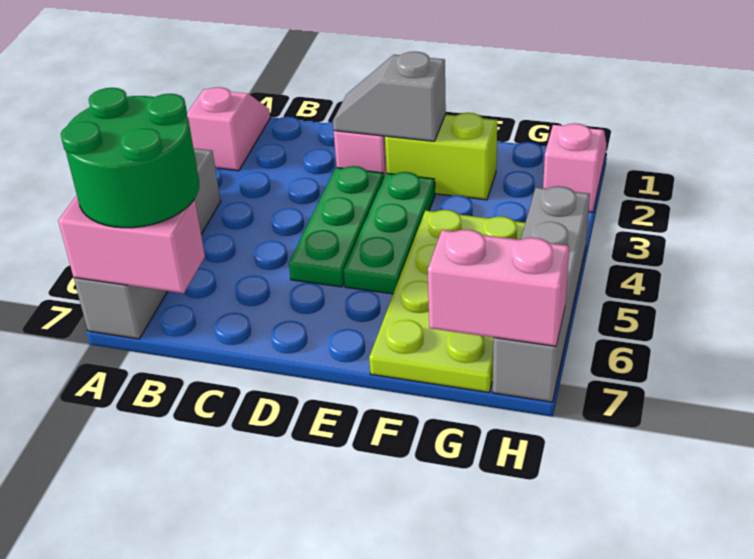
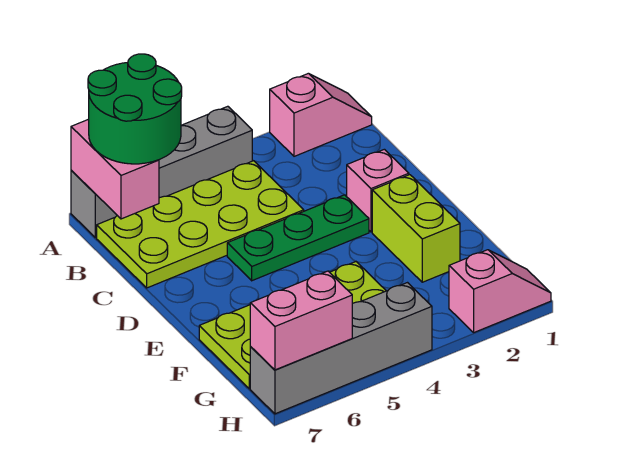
none -> lime 2x4 plate [97,161,304,288]
grey 1x2 slope [333,52,446,141] -> none
green 1x3 plate [344,172,435,294] -> none
pink 1x2 brick [428,229,569,346] -> pink 1x2 brick turned to [250,271,352,370]

